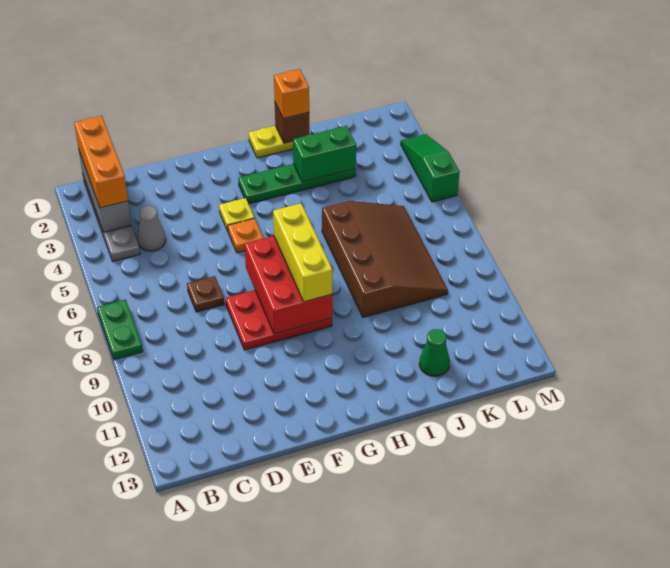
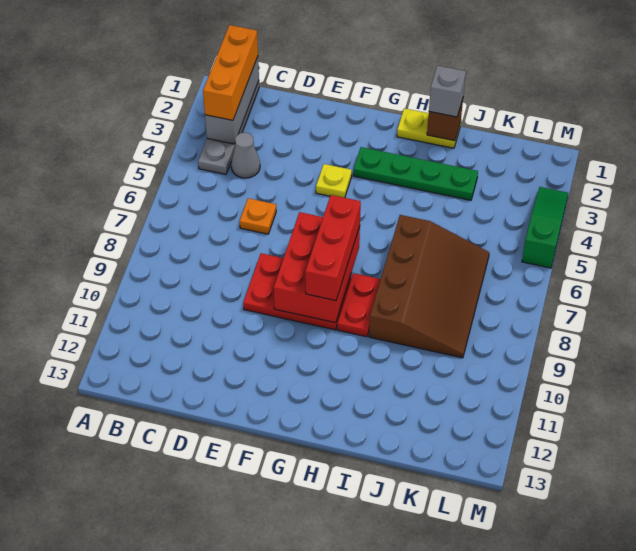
green 1x2 plate [97,299,143,360] -> none
brown 1x1 plate [187,276,224,312] -> none
orange 1x1 plate [228,218,263,253] -> orange 1x1 plate moved to [240,198,276,234]
yellow 1x3 brick [273,203,332,302] -> red 1x3 brick [305,195,361,300]
none -> red 1x2 plate [337,273,381,337]
orange 1x1 brick [274,69,309,118] -> grey 1x1 brick [429,66,466,117]
green 1x2 brick [293,126,356,182] -> none
green 1x1 cone [419,329,450,376] -> none

